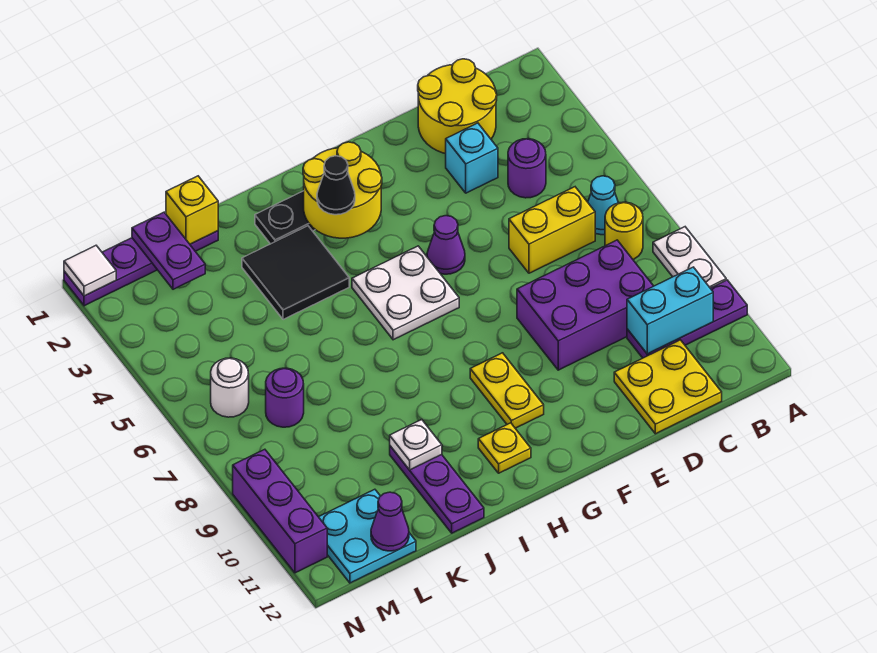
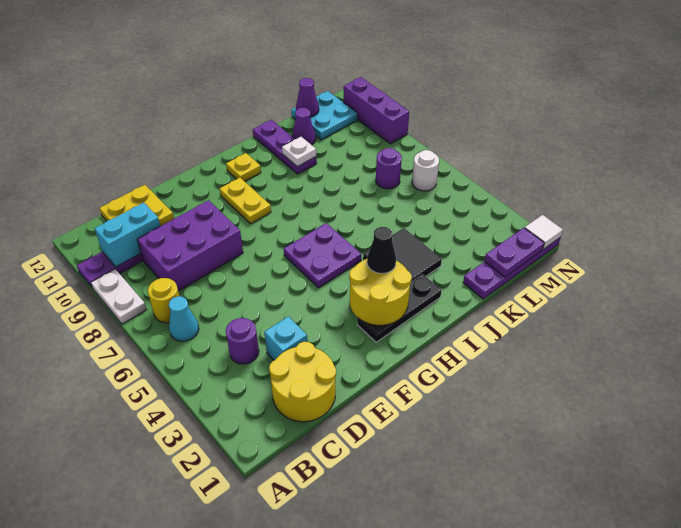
yellow 1x2 brick [509,187,595,273] -> none
purple 1x1 cone [427,216,465,274] -> purple 1x1 cone moved to [292,108,316,145]
white 2x2 plate [352,246,459,340] -> purple 2x2 plate [284,223,361,288]
yellow 1x1 brick [166,176,218,244] -> none
purple 1x2 plate [132,212,205,289] -> purple 1x2 plate turned to [485,228,544,277]

